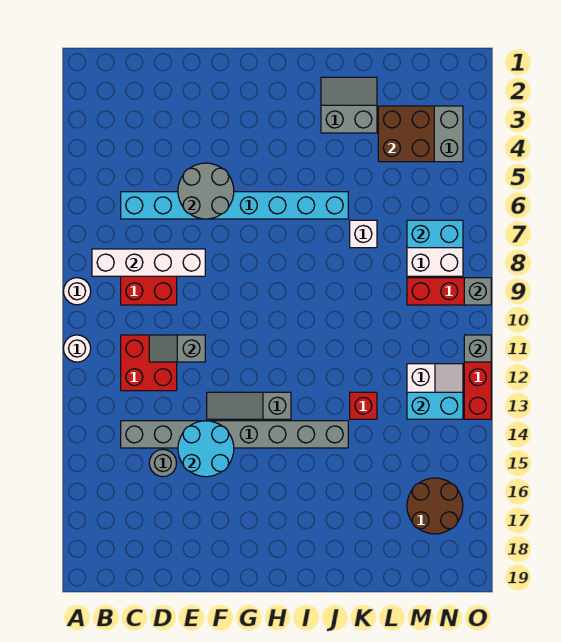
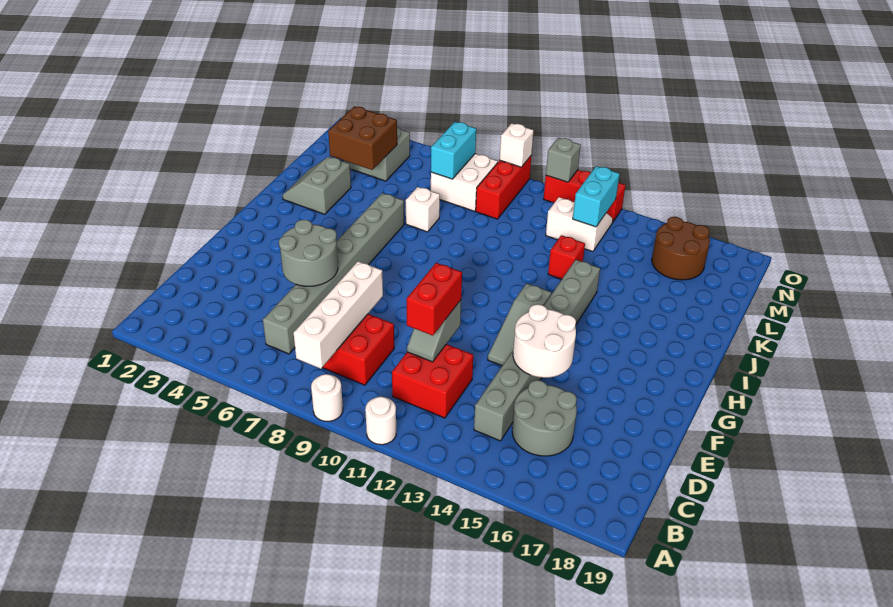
cyan 1x8 brick [121,192,348,219] -> grey 1x8 brick [263,193,404,354]
none -> red 1x2 brick [407,263,462,336]
grey 1x1 round brick [149,449,176,477] -> grey 2x2 round brick [512,380,577,456]
cyan 2x2 round brick [178,421,234,477] -> white 2x2 round brick [513,304,576,378]
grey 1x1 brick [464,278,491,305] -> white 1x1 brick [500,123,534,167]

